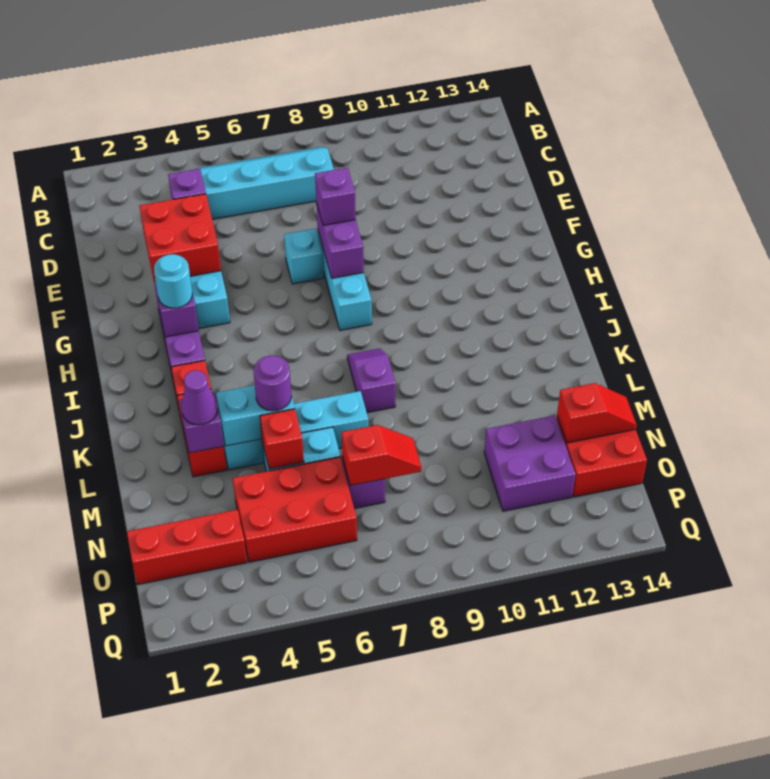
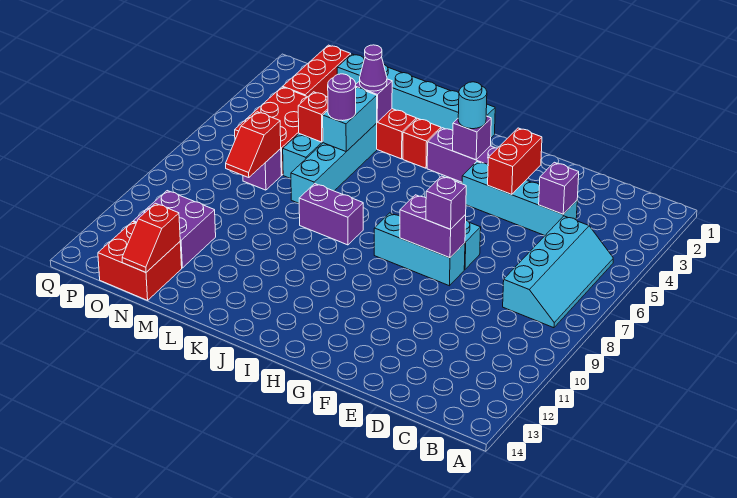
red 2x2 brick [140,194,221,283] -> red 1x2 brick [488,128,542,195]
none -> cyan 1x6 brick [337,54,495,138]
purple 1x2 slope [347,348,396,413] -> purple 1x2 brick [299,184,363,245]

